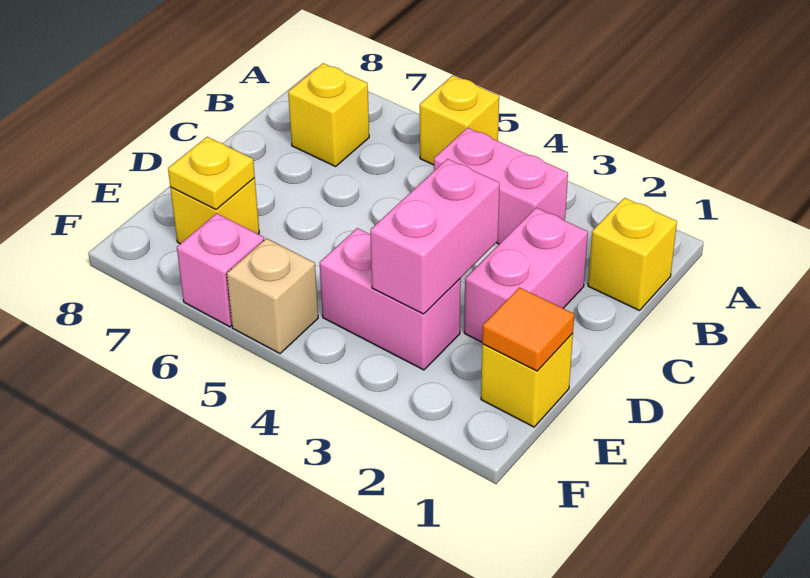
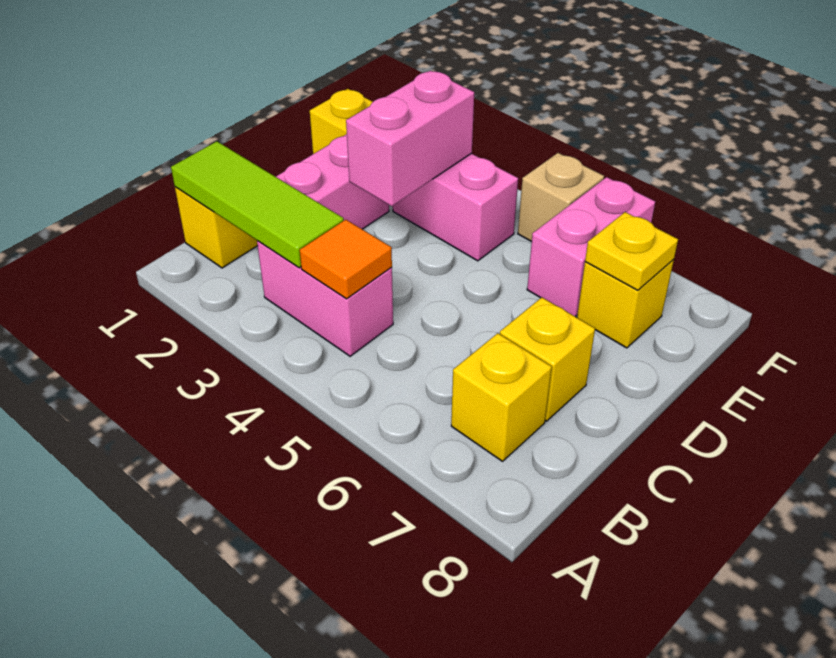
yellow 1x1 brick [420,75,499,165] -> yellow 1x1 brick moved to [500,297,595,421]
none -> lime 1x3 tile [171,141,344,268]
orange 1x1 tile [482,288,574,371] -> orange 1x1 tile moved to [300,220,392,299]
pink 1x1 brick [177,213,264,327] -> pink 1x2 brick [527,177,655,317]

